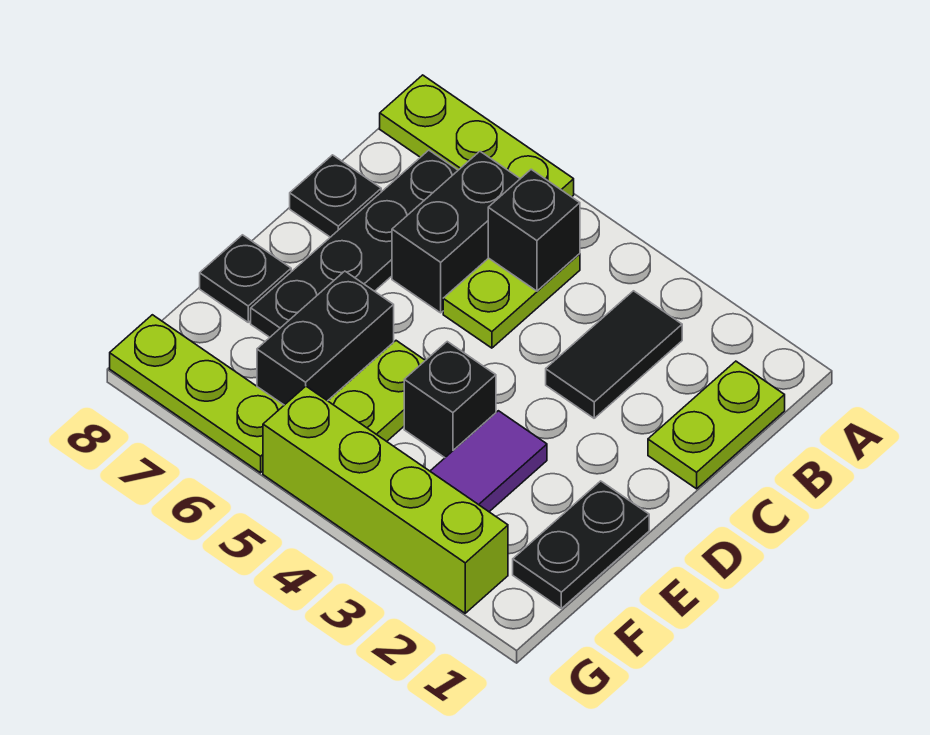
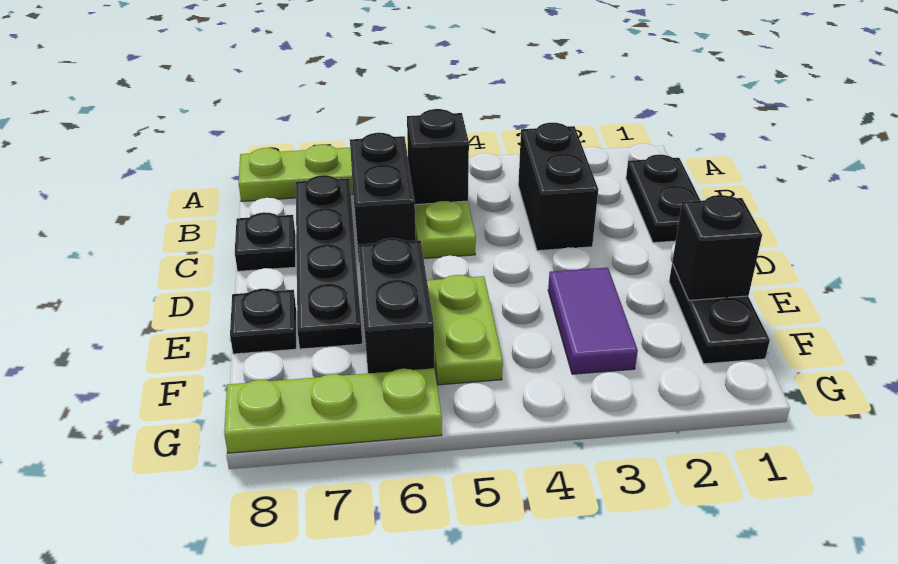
lime 1x2 plate [648,361,785,489] -> black 1x2 plate [626,155,701,243]
black 1x2 tile [546,291,682,418] -> black 1x2 brick [518,123,598,251]
black 1x1 brick [404,342,496,458] -> black 1x1 brick moved to [672,195,762,300]
lime 1x4 brick [263,386,508,613] -> none

